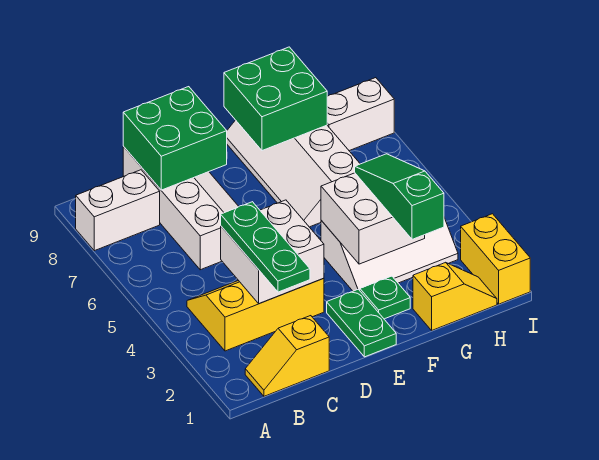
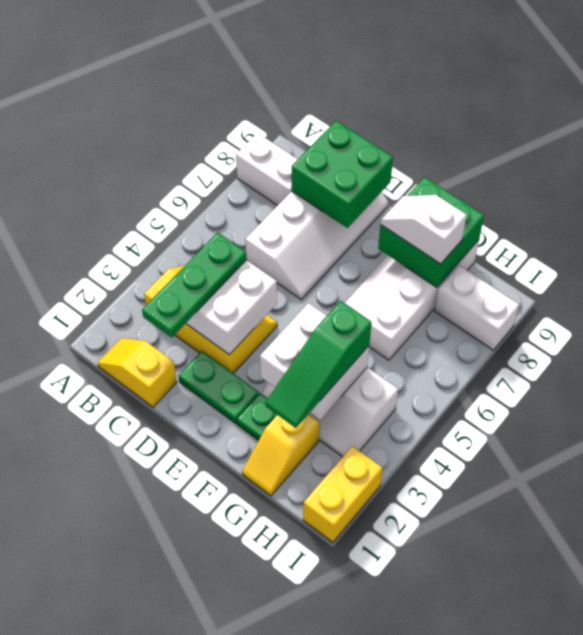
green 1x2 plate [327,289,396,357] -> green 1x2 plate turned to [179,351,259,424]
none -> white 1x2 slope [381,195,467,264]
yellow 1x2 slope [413,262,497,330] -> yellow 1x2 slope turned to [242,414,319,496]
green 1x3 slope [355,154,444,239] -> green 1x3 slope turned to [265,301,372,428]

